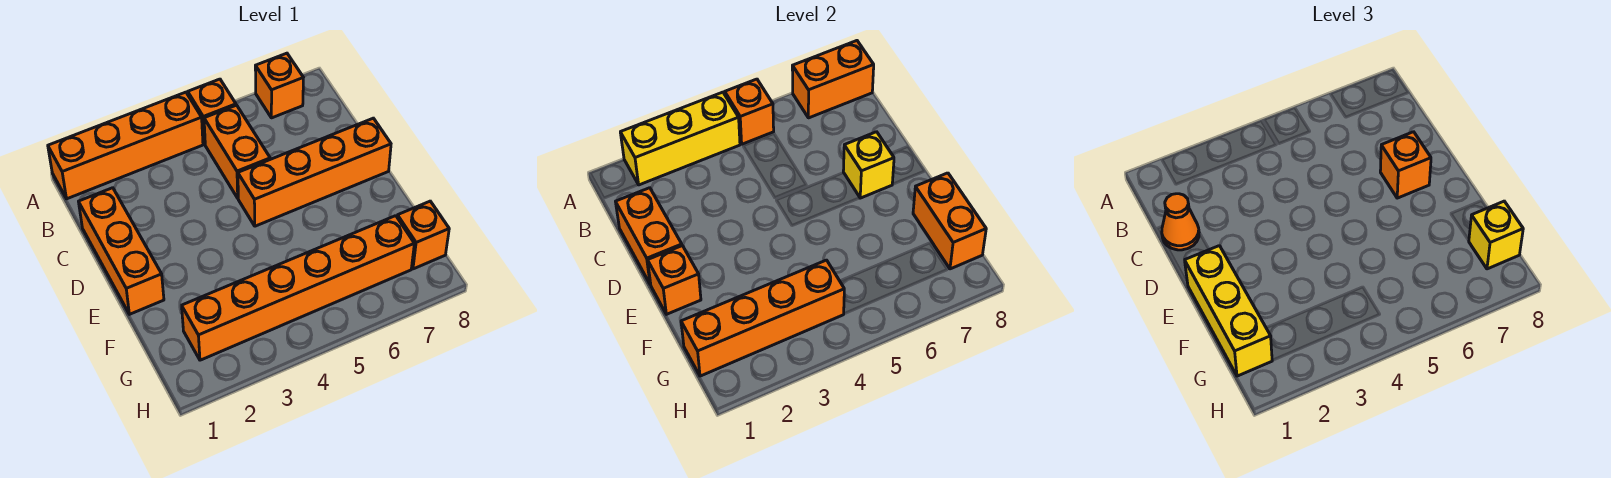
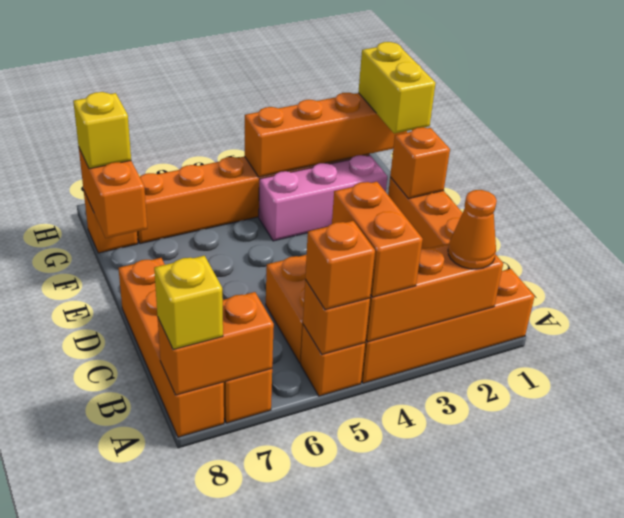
yellow 1x3 brick [620,92,740,185] -> orange 1x3 brick [366,243,503,342]
orange 1x2 brick [616,188,682,285] -> orange 1x2 brick moved to [332,182,423,297]
orange 1x1 cone [1162,194,1199,250] -> orange 1x1 cone moved to [448,190,497,269]
orange 1x4 brick [238,118,391,226] -> orange 1x4 brick turned to [119,258,224,437]
yellow 1x1 brick [843,132,894,198] -> yellow 1x1 brick moved to [154,256,223,349]
orange 1x1 brick [1380,132,1431,198] -> orange 1x1 brick moved to [305,221,375,310]
yellow 1x3 brick [1185,246,1272,376] -> yellow 1x2 brick [358,42,436,134]
none -> pink 1x3 brick [259,155,387,241]

